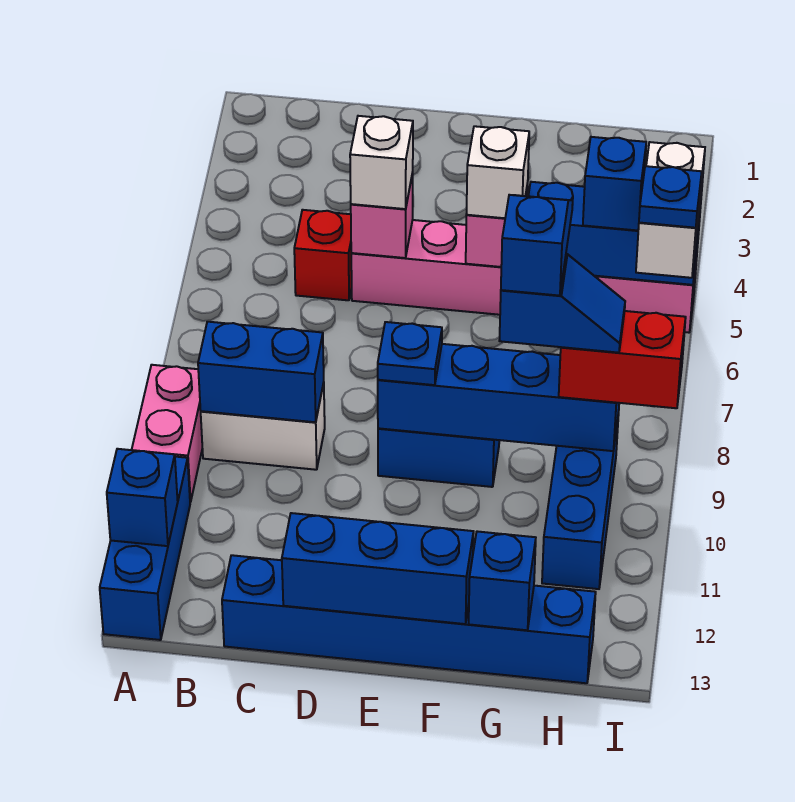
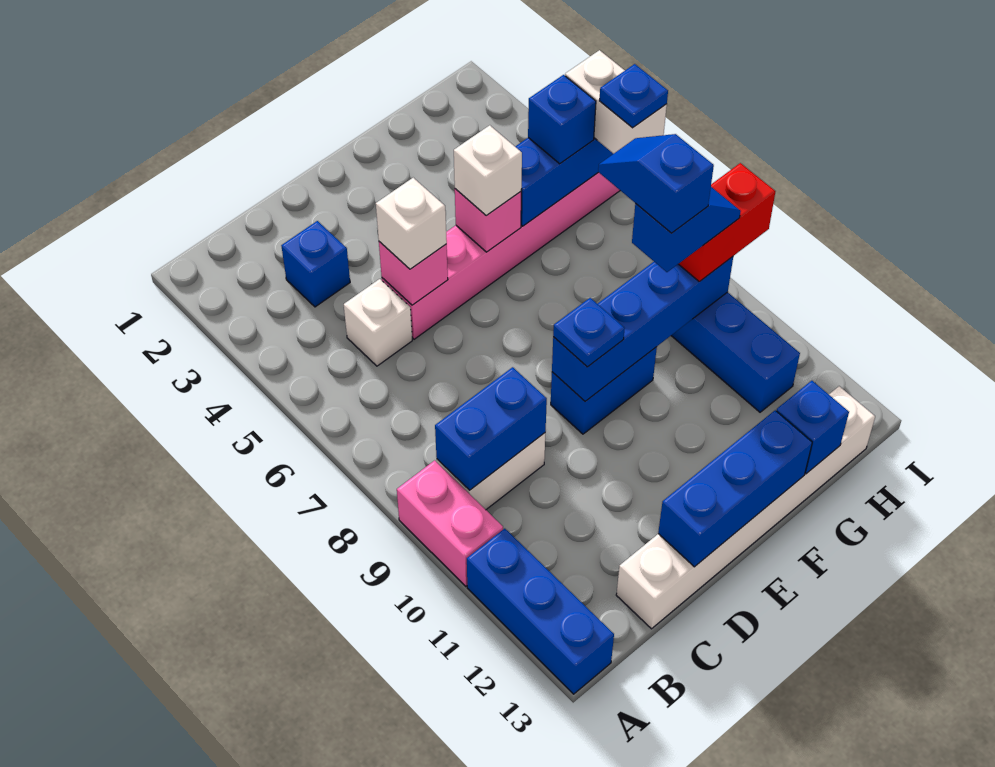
blue 1x1 brick [107,449,178,546] -> blue 1x1 brick moved to [281,221,350,307]
red 1x1 brick [294,210,352,300] -> white 1x1 brick [344,279,412,366]
blue 1x6 brick [222,555,596,683] -> white 1x6 brick [616,386,875,629]

